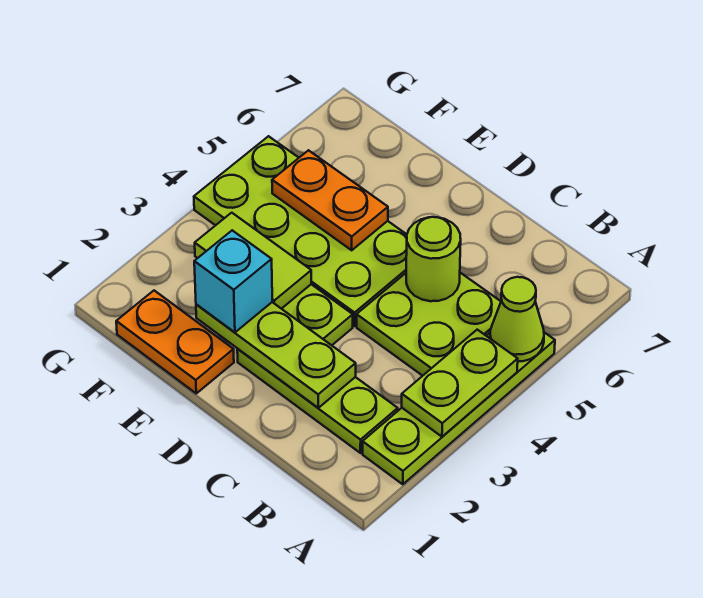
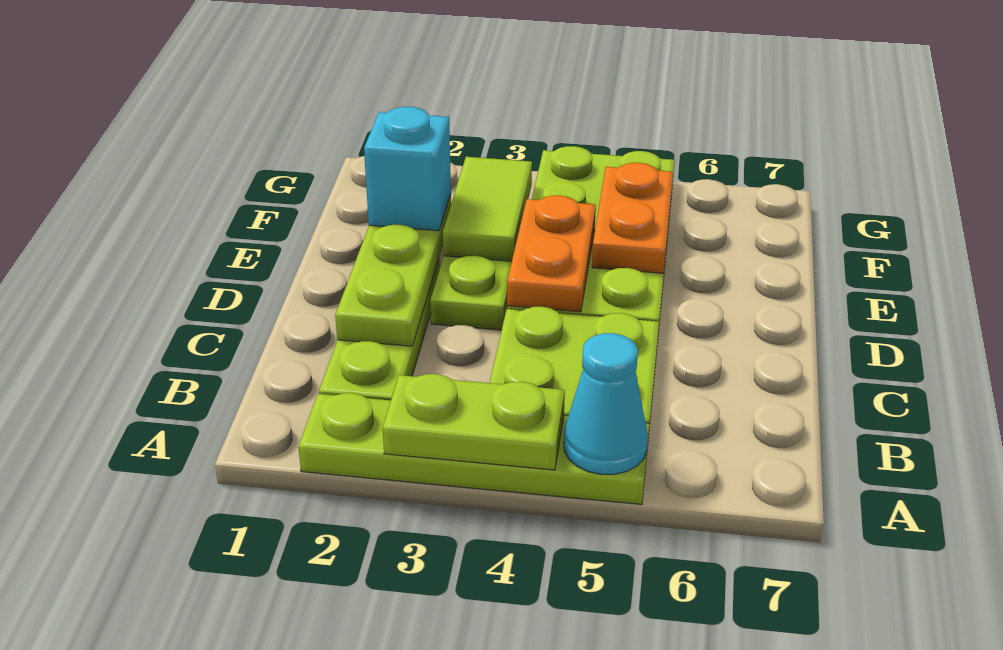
lime 1x1 cone [490,277,544,362] -> cyan 1x1 cone [564,333,648,474]
lime 1x1 round brick [406,217,461,301] -> none
orange 1x2 plate [116,291,234,393] -> orange 1x2 plate moved to [507,195,596,312]

